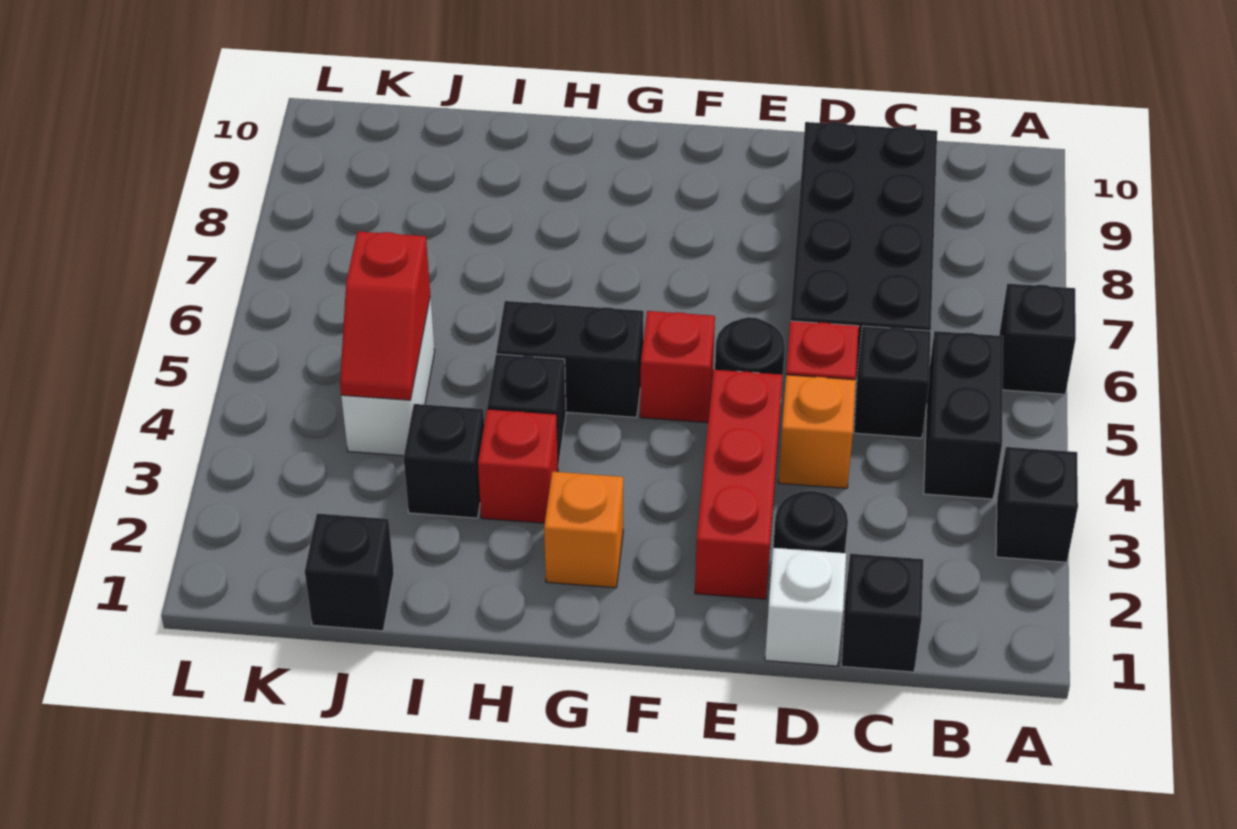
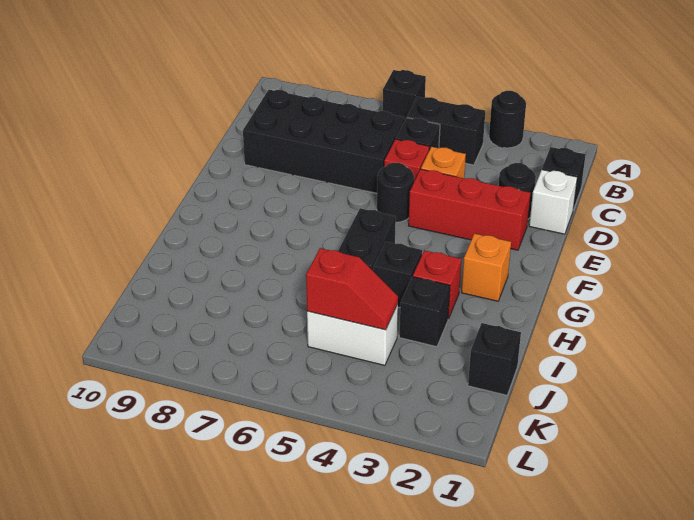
black 1x1 brick [996,447,1078,562] -> black 1x1 round brick [489,91,526,148]
red 1x1 brick [640,311,715,423] -> none

